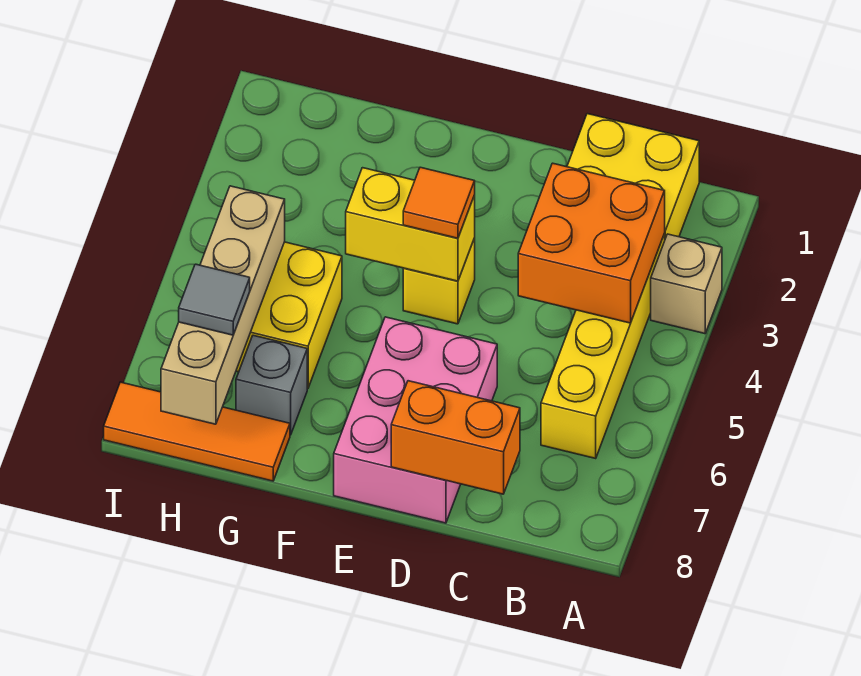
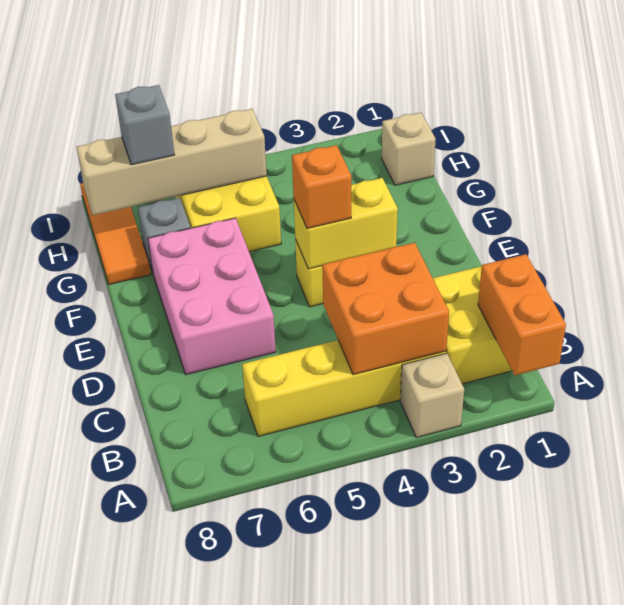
orange 1x2 brick [391,381,520,494] -> orange 1x2 brick moved to [478,254,566,375]
pink 2x3 brick [334,317,497,523] -> pink 2x3 brick turned to [148,218,276,375]
yellow 1x2 brick [346,168,475,281] -> yellow 1x2 brick turned to [294,178,398,269]
orange 1x1 tile [403,167,475,238] -> orange 1x1 brick [292,145,351,228]
none -> tan 1x1 brick [382,113,436,185]
grey 1x1 tile [179,264,250,335] -> grey 1x1 brick [115,85,174,165]

